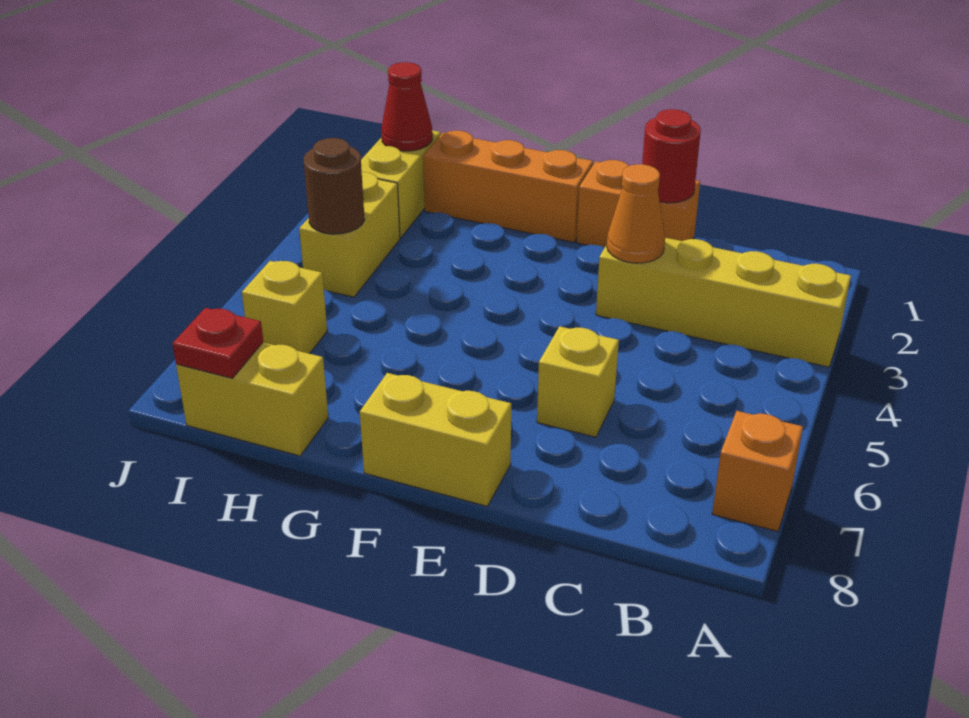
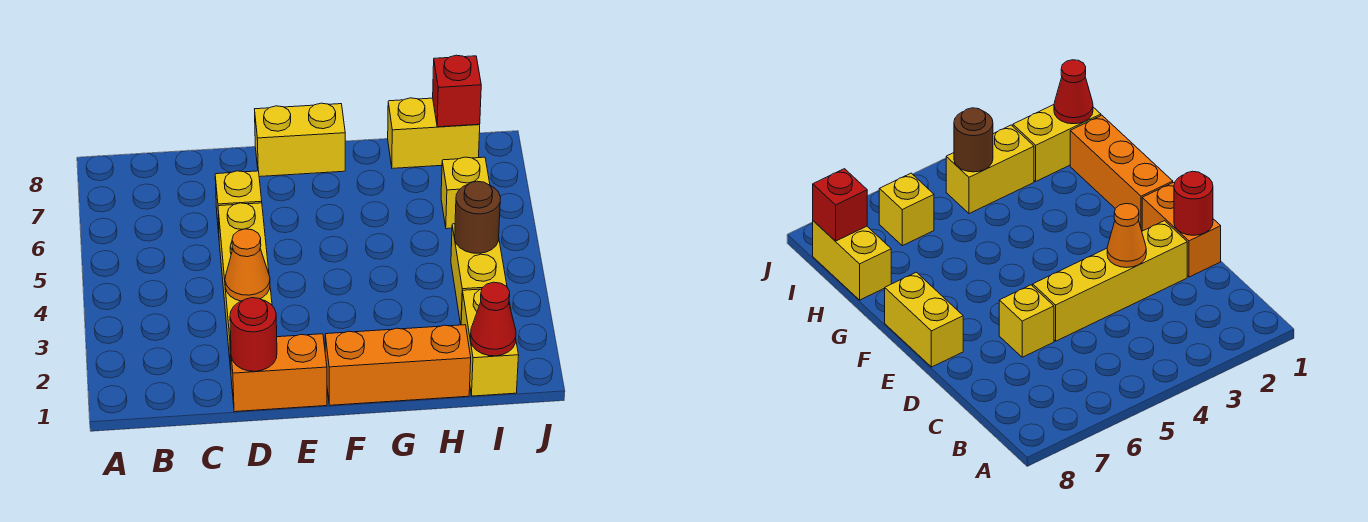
yellow 1x4 brick [596,238,851,367] -> yellow 1x4 brick turned to [218,203,272,370]
orange 1x1 brick [712,411,803,531] -> none
red 1x1 plate [173,308,263,378] -> red 1x1 brick [433,55,481,127]

